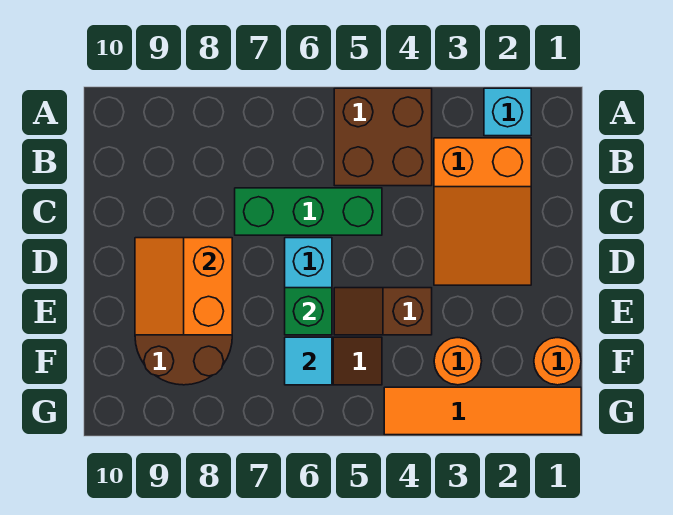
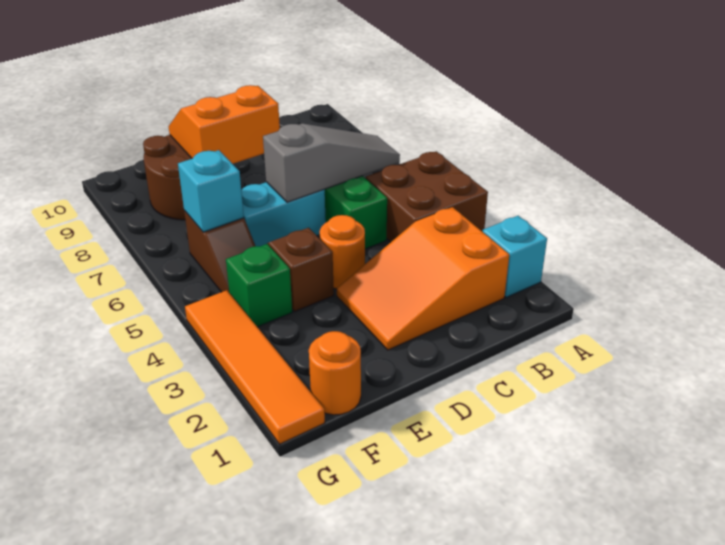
none -> grey 1x3 slope [263,124,400,202]
green 1x1 brick [285,288,332,335] -> green 1x1 brick moved to [226,244,292,327]
orange 1x1 round brick [434,338,482,385] -> orange 1x1 round brick moved to [320,215,365,289]
cyan 1x1 tile [285,337,332,385] -> cyan 1x1 brick [178,150,244,232]

